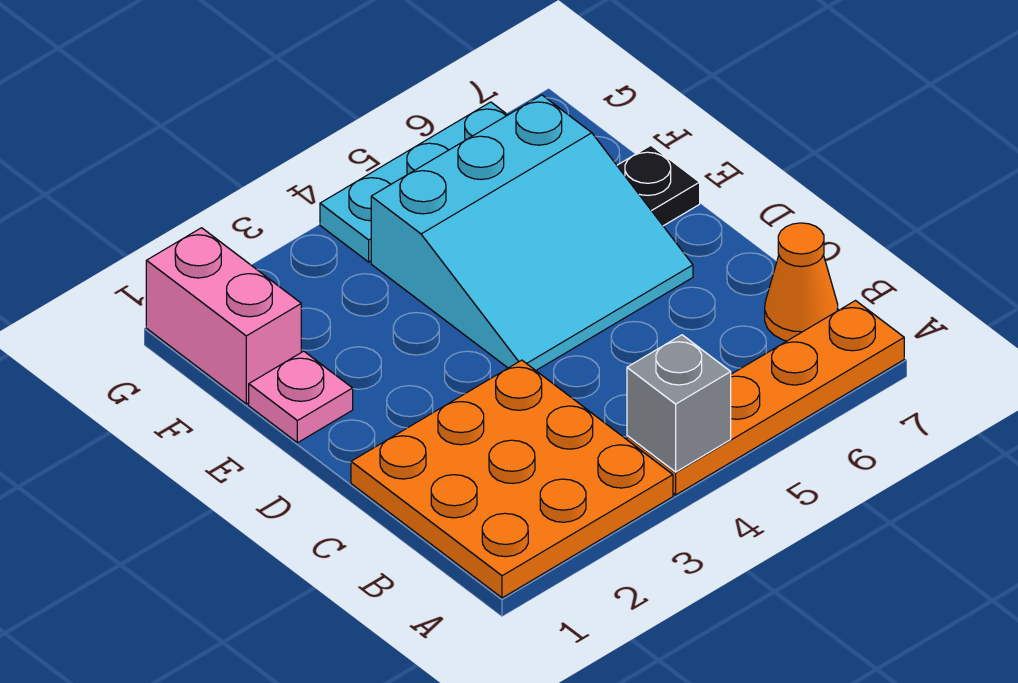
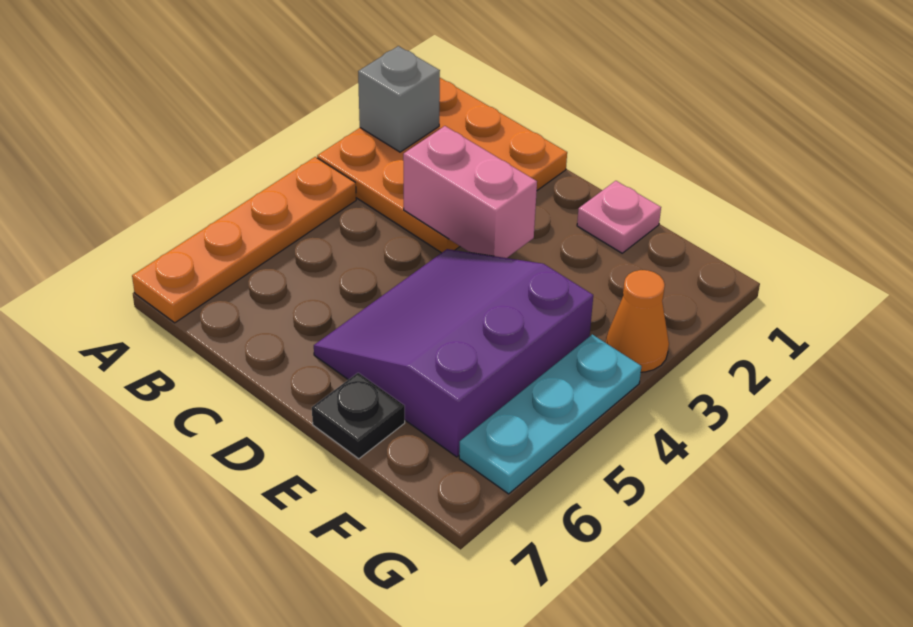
grey 1x1 brick [627,335,731,472] -> grey 1x1 brick moved to [358,46,440,152]
orange 1x1 cone [765,223,838,341] -> orange 1x1 cone moved to [606,270,669,372]
cyan 3x3 slope [371,95,693,370] -> purple 3x3 slope [314,249,593,457]
pink 1x2 brick [146,228,301,404] -> pink 1x2 brick moved to [403,126,537,258]

